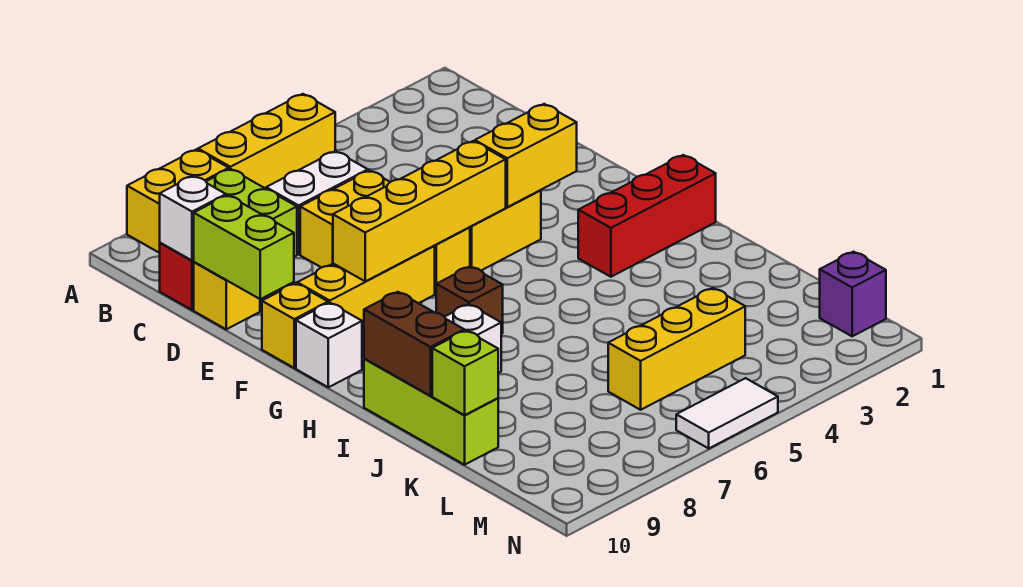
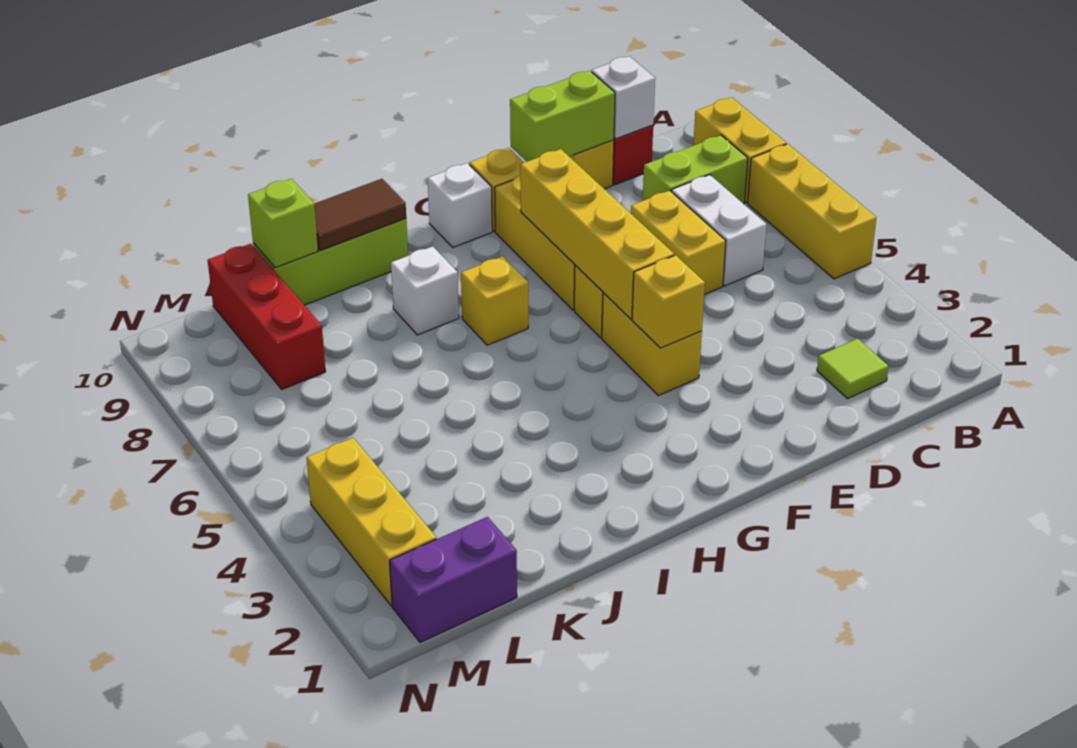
none -> lime 1x1 tile [817,339,889,399]
yellow 1x2 brick [475,104,577,207] -> yellow 1x1 brick [632,255,705,348]
red 1x3 brick [578,155,716,277] -> red 1x3 brick moved to [208,244,326,389]
brown 1x1 brick [436,266,503,334] -> yellow 1x1 brick [461,256,528,345]
brown 1x2 brick [364,292,464,396] -> brown 1x2 tile [314,179,406,251]
yellow 1x3 brick [608,288,745,410] -> yellow 1x3 brick moved to [306,438,436,606]
purple 1x1 brick [820,252,886,336] -> purple 1x2 brick [390,517,517,642]
white 1x2 tile [676,378,778,448] -> none

